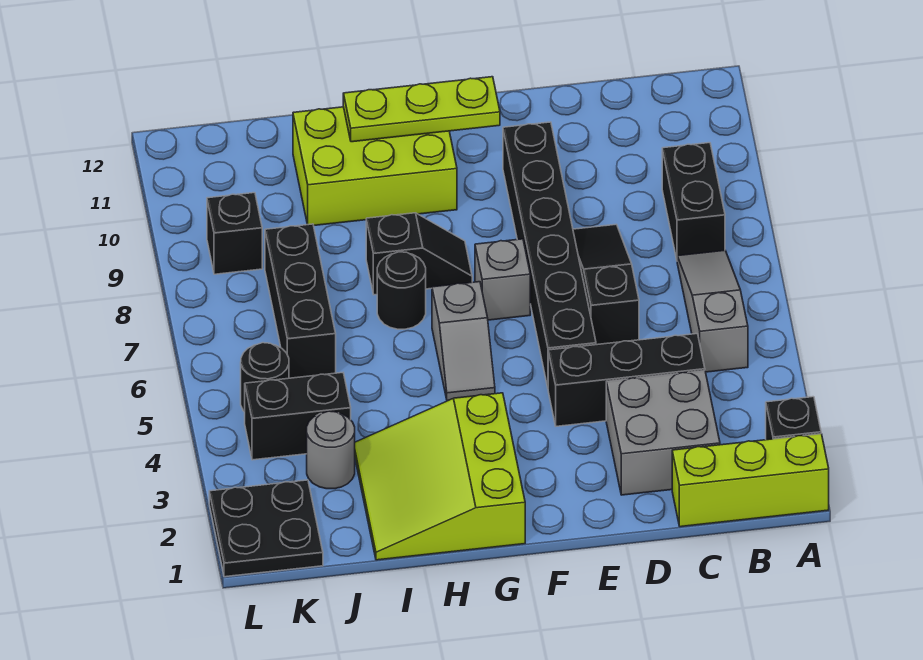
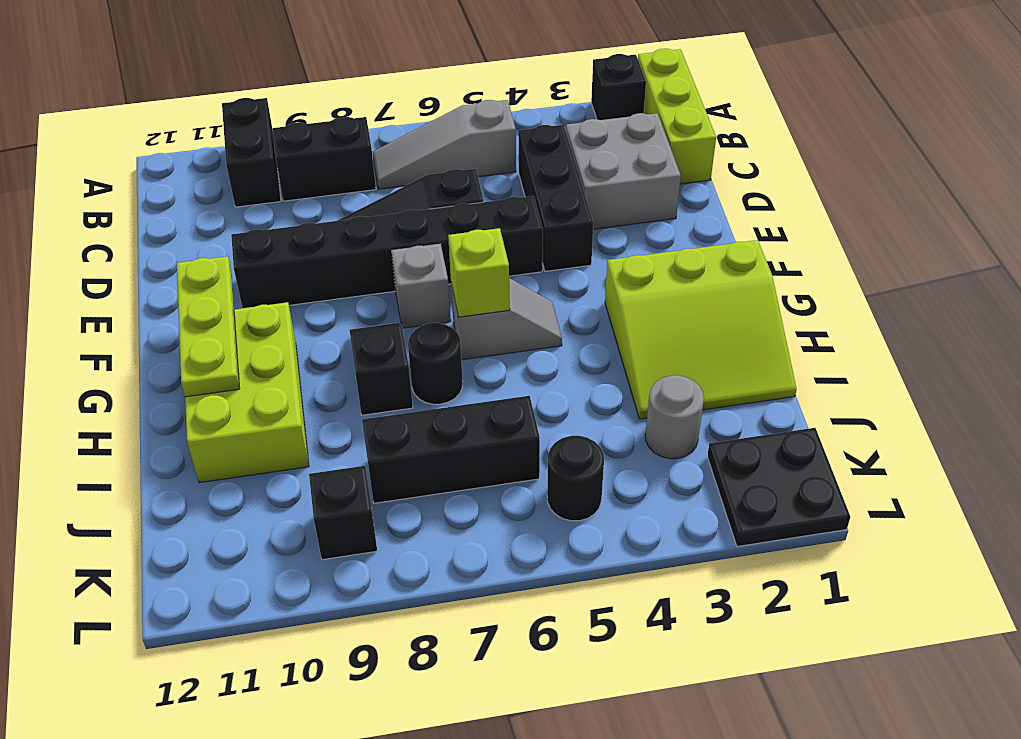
none -> lime 1x1 brick [448,228,510,317]
black 1x2 brick [245,373,351,460] -> black 1x2 brick moved to [222,98,281,207]

